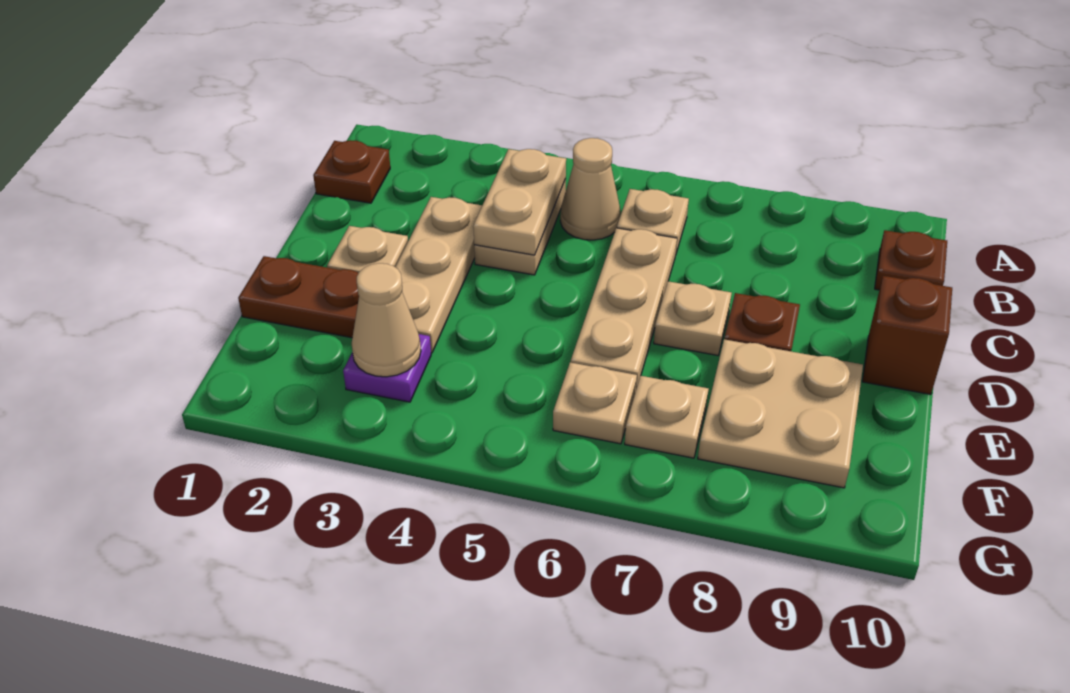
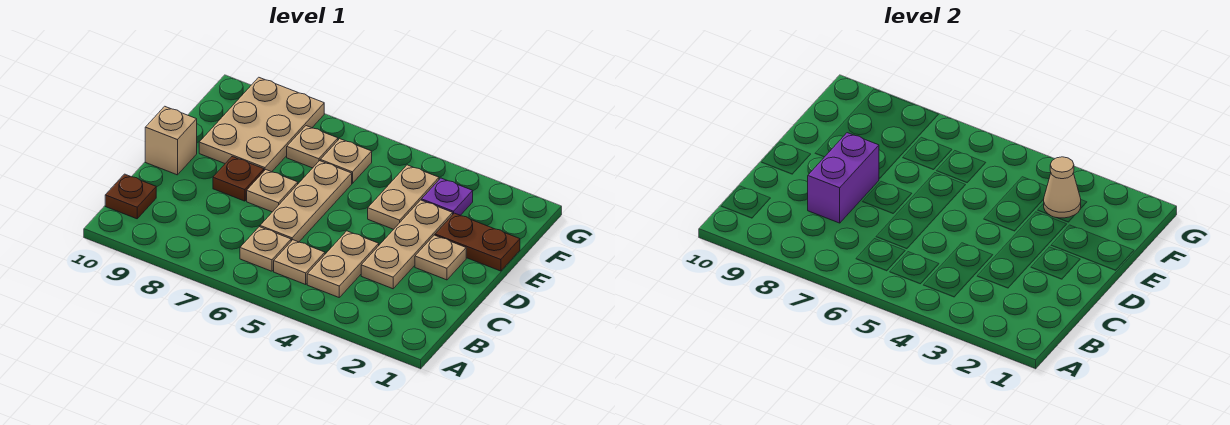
brown 1x1 plate [313,140,390,203] -> none
tan 1x2 plate [473,149,566,255] -> tan 1x2 plate moved to [368,165,439,229]
tan 1x1 cone [560,138,620,240] -> tan 1x1 plate [274,240,325,284]
none -> purple 1x2 brick [808,133,879,223]
brown 1x1 brick [862,276,952,394] -> tan 1x1 brick [145,106,197,175]
tan 2x2 plate [698,339,863,488] -> tan 2x3 plate [199,77,324,172]

